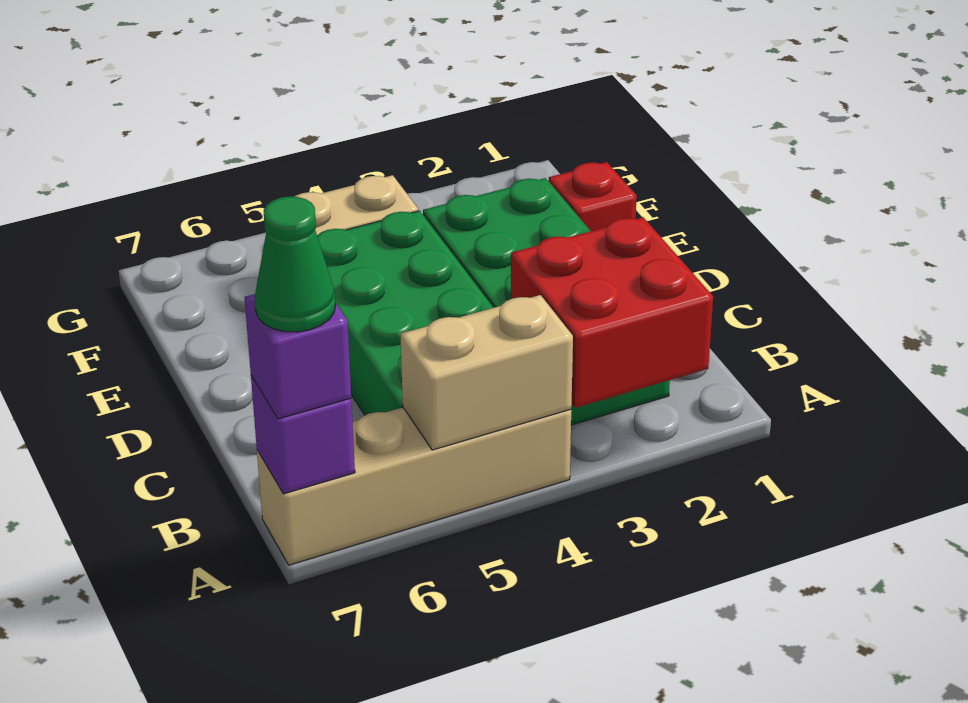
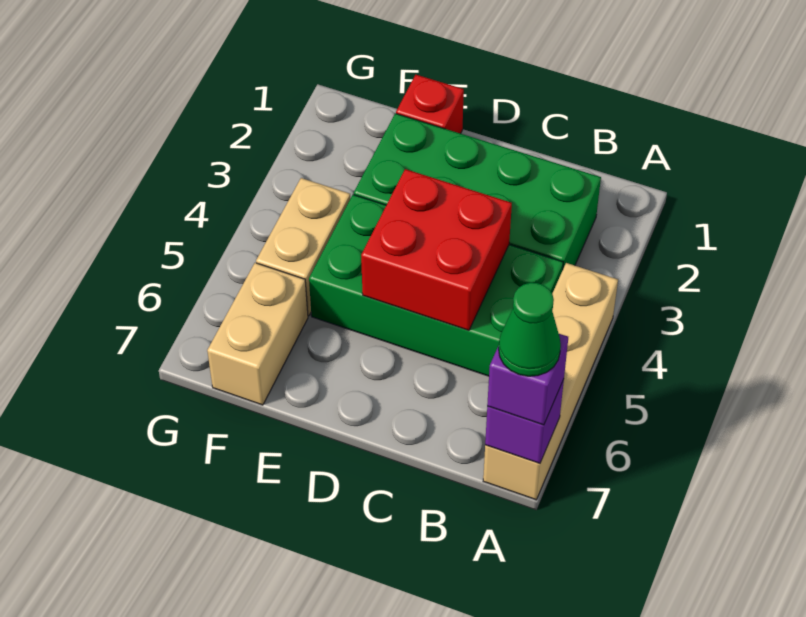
red 2x2 brick [511,217,713,408] -> red 2x2 brick moved to [361,169,512,331]
tan 1x2 brick [400,295,573,450] -> tan 1x2 brick moved to [207,263,308,405]

